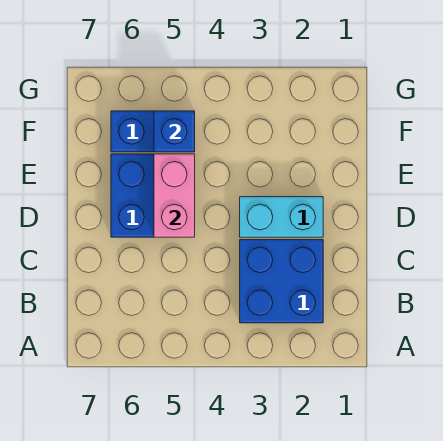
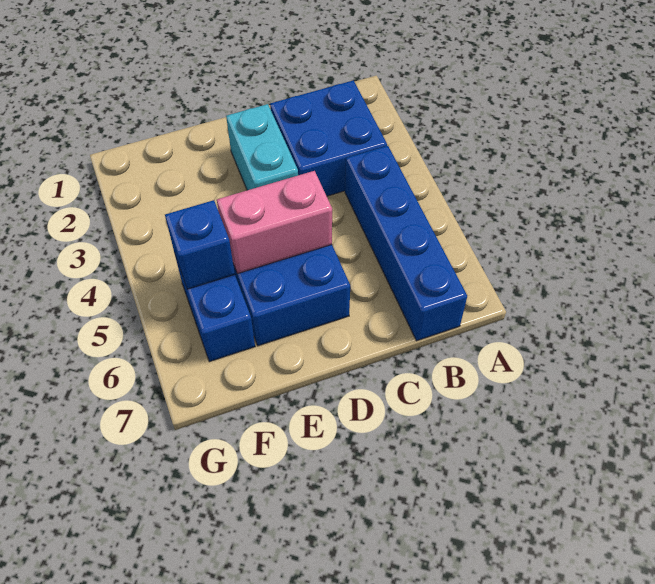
none -> blue 1x4 brick [345,146,467,341]

